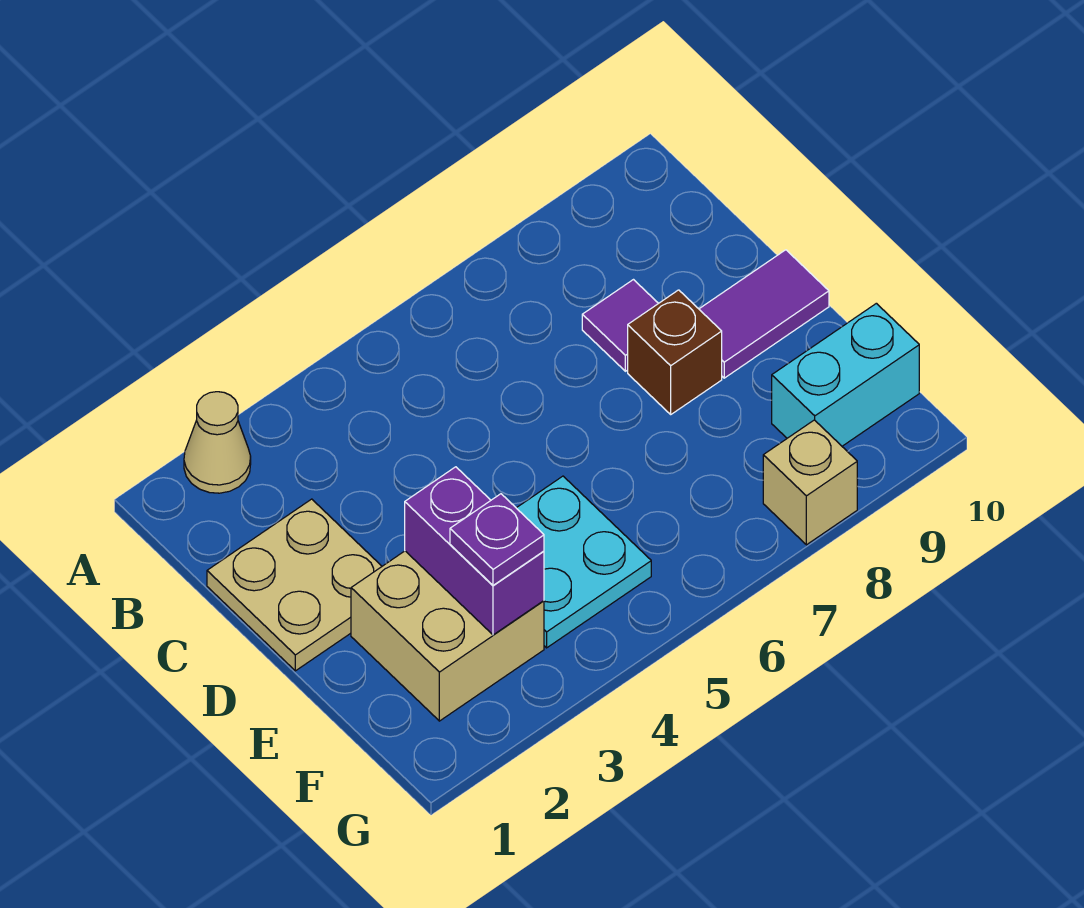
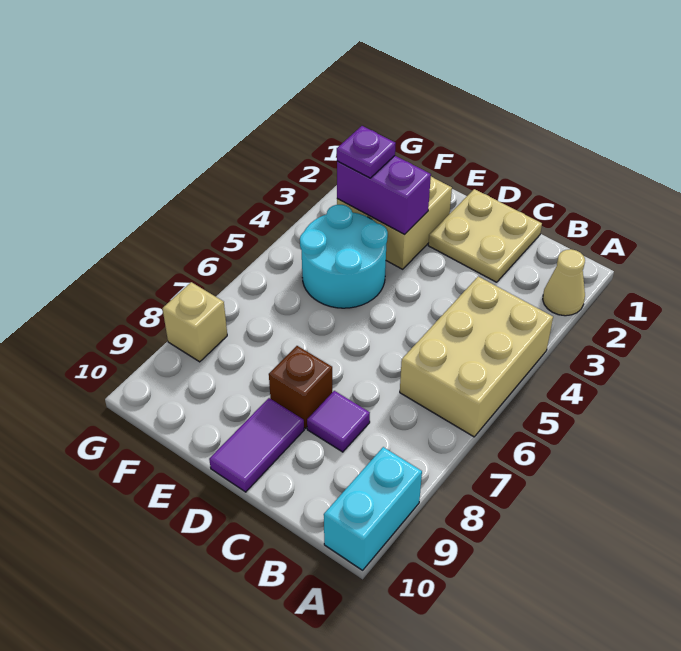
none -> tan 2x3 brick [400,276,553,437]
cyan 2x2 plate [517,476,651,648] -> cyan 2x2 round brick [300,205,388,308]
cyan 1x2 brick [772,303,919,446] -> cyan 1x2 brick moved to [324,447,422,570]

